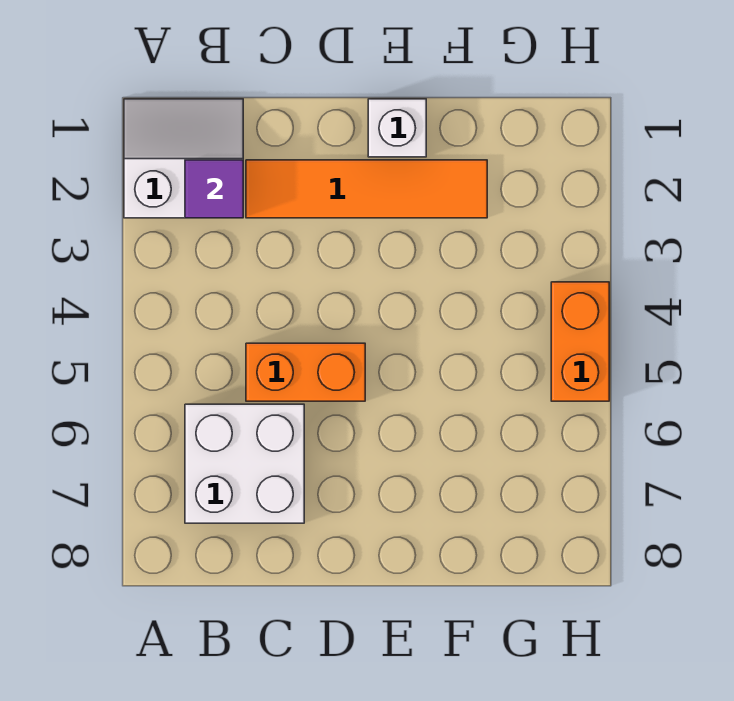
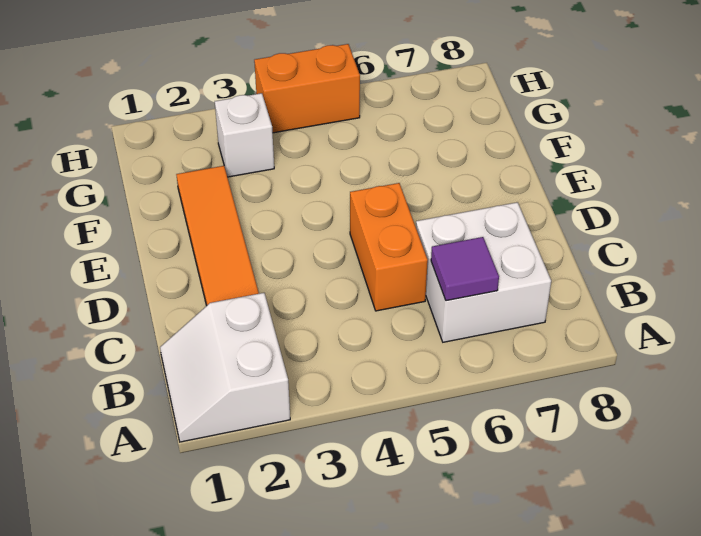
purple 1x1 tile [185,160,243,218] -> purple 1x1 tile moved to [431,237,499,301]
white 1x1 brick [368,99,426,157] -> white 1x1 brick moved to [215,93,274,177]

